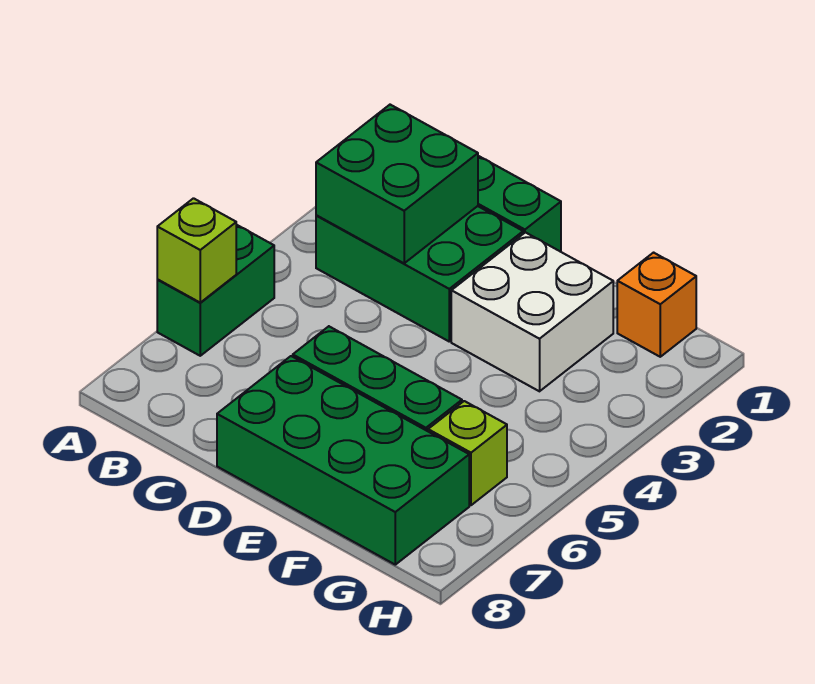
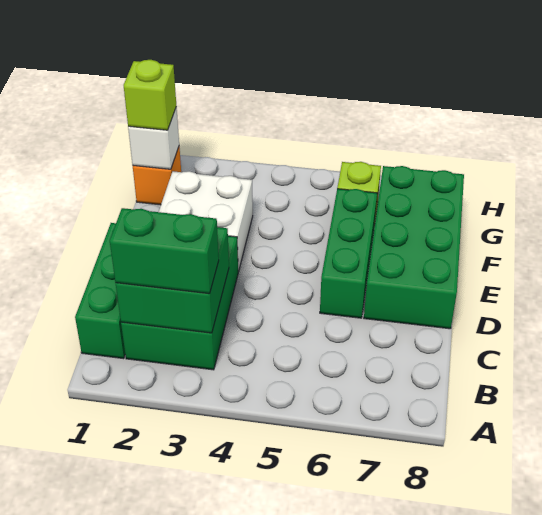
green 1x2 brick [157,225,274,356] -> green 1x2 brick moved to [110,208,219,294]
lime 1x1 brick [157,198,236,302] -> lime 1x1 brick moved to [124,60,176,130]
none -> white 1x1 brick [128,107,179,169]

